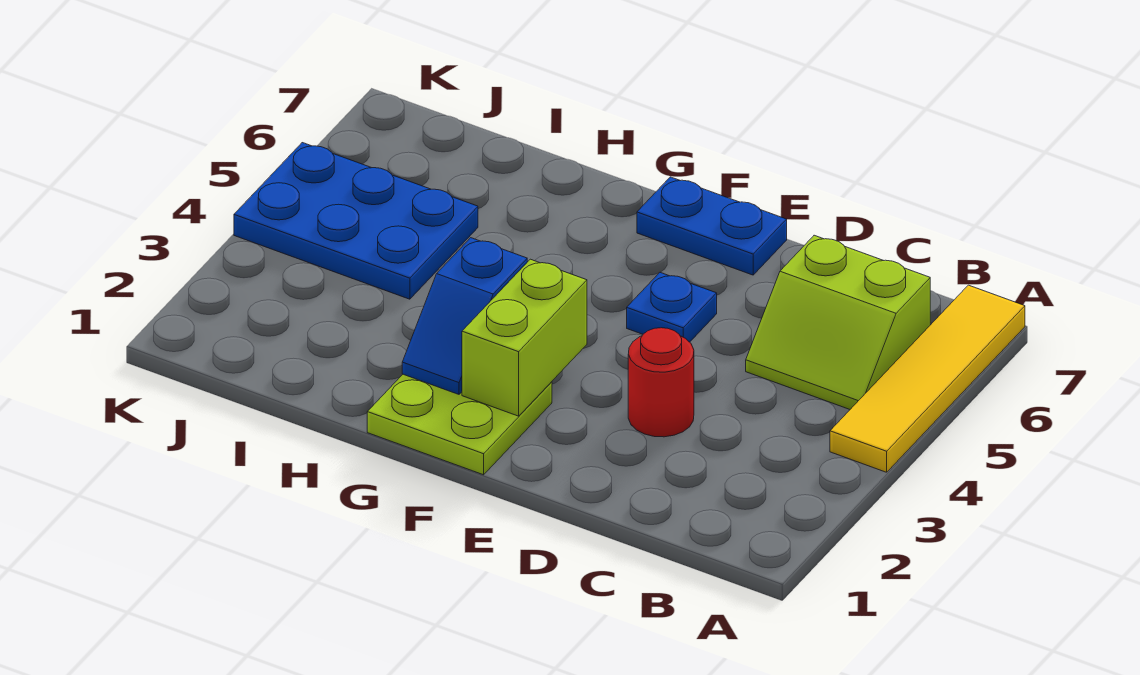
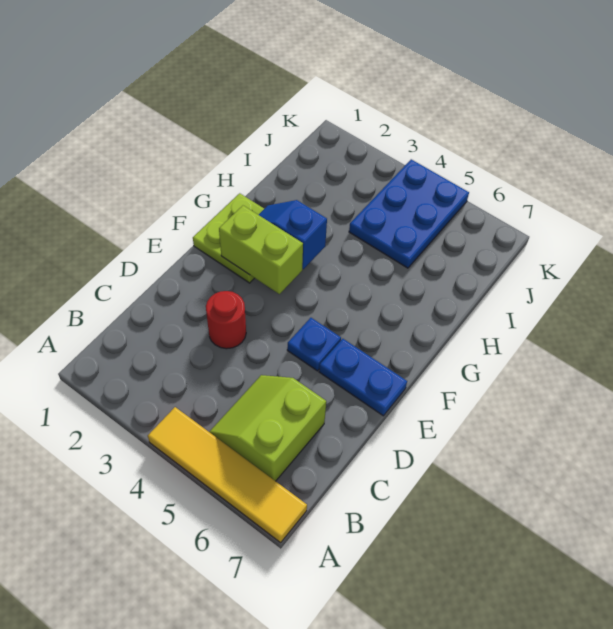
blue 1x2 plate [637,177,787,275] -> blue 1x2 plate turned to [319,339,407,416]

